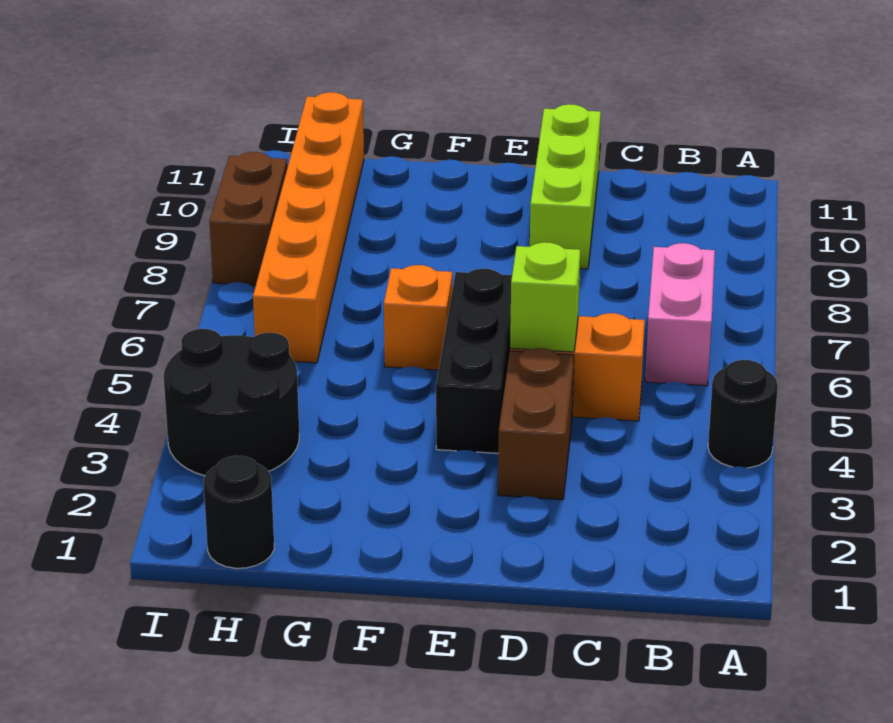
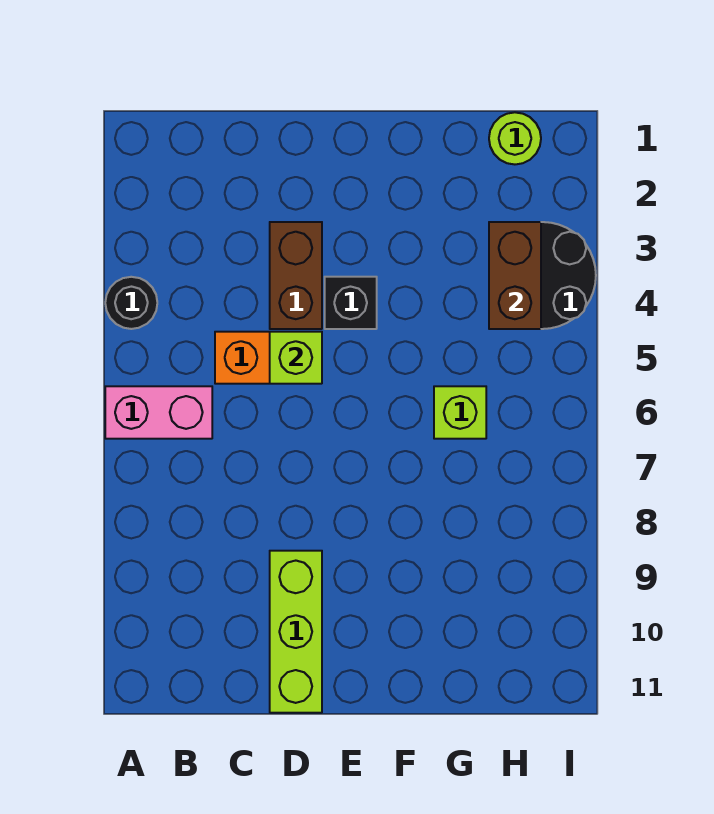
pink 1x2 brick [645,243,715,386] -> pink 1x2 brick turned to [105,386,212,439]
black 1x3 brick [436,269,512,453] -> black 1x1 brick [325,277,377,329]
orange 1x1 brick [384,265,452,370] -> none
none -> lime 1x1 brick [434,386,486,439]
black 1x1 round brick [204,456,274,568] -> lime 1x1 round brick [489,112,541,164]
orange 1x6 brick [253,92,364,363] -> none
brown 1x2 brick [209,152,287,286] -> brown 1x2 brick moved to [489,222,541,329]

